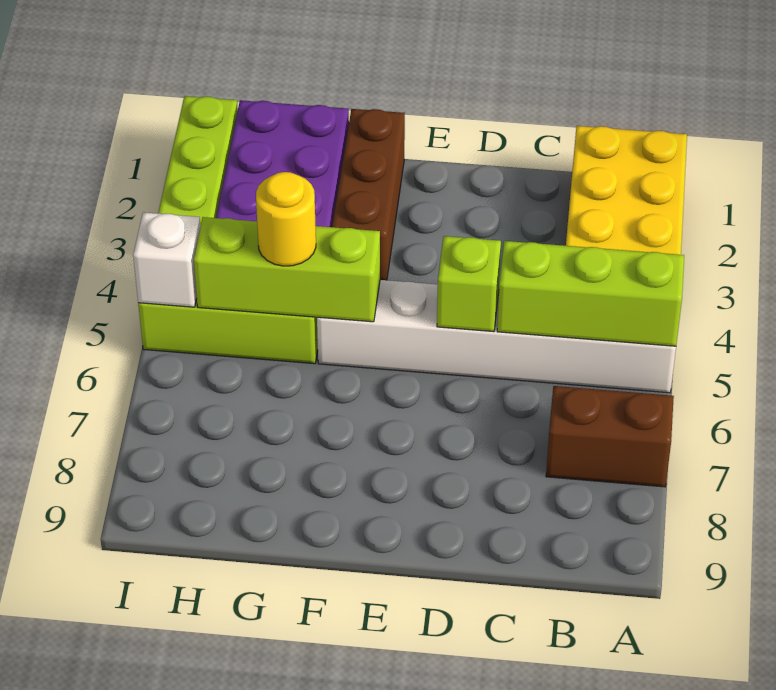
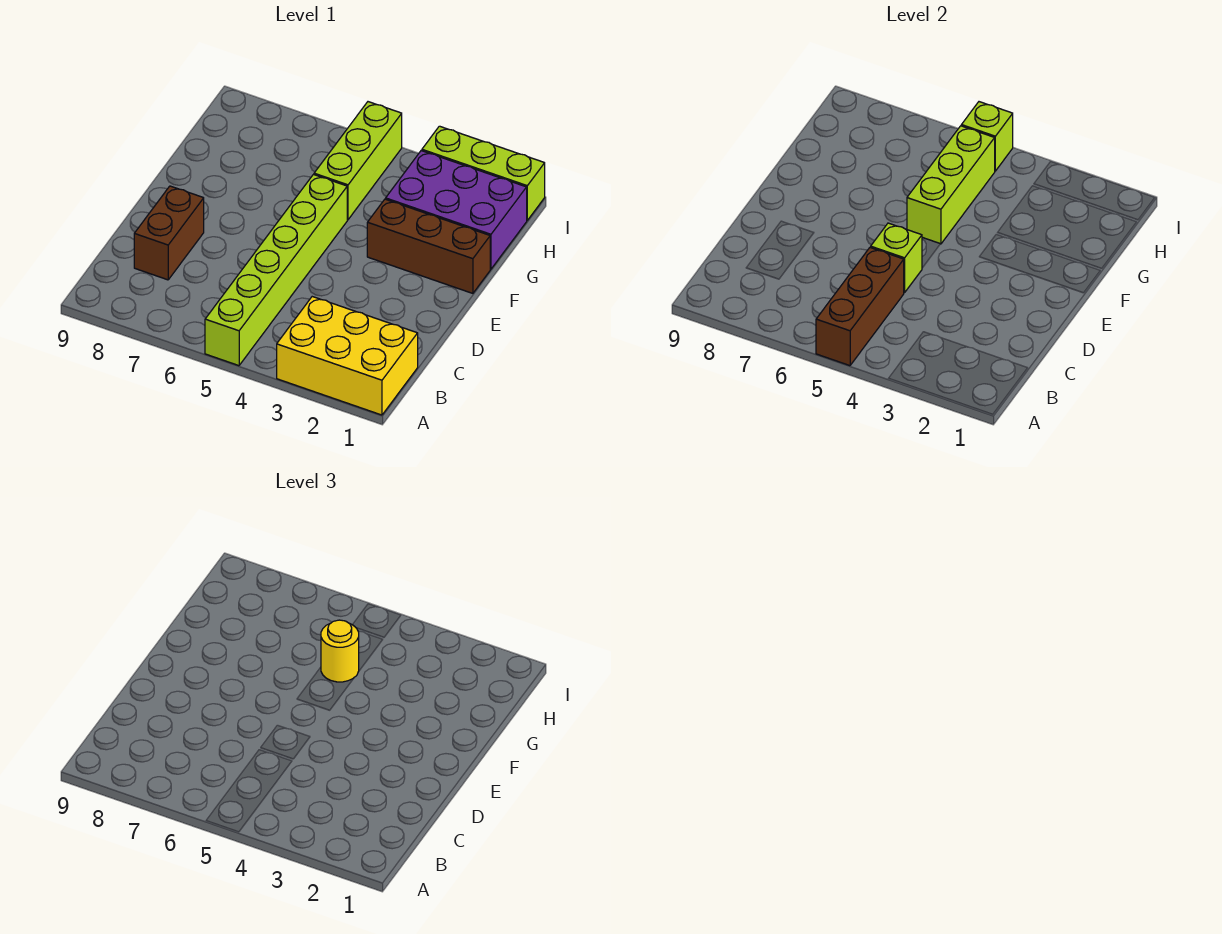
white 1x6 brick [317,280,676,393] -> lime 1x6 brick [205,175,347,366]
lime 1x3 brick [497,241,684,346] -> brown 1x3 brick [816,247,904,366]
brown 1x2 brick [546,386,674,487] -> brown 1x2 brick moved to [134,186,204,280]
white 1x1 brick [133,212,200,307] -> lime 1x1 brick [961,102,1013,171]

